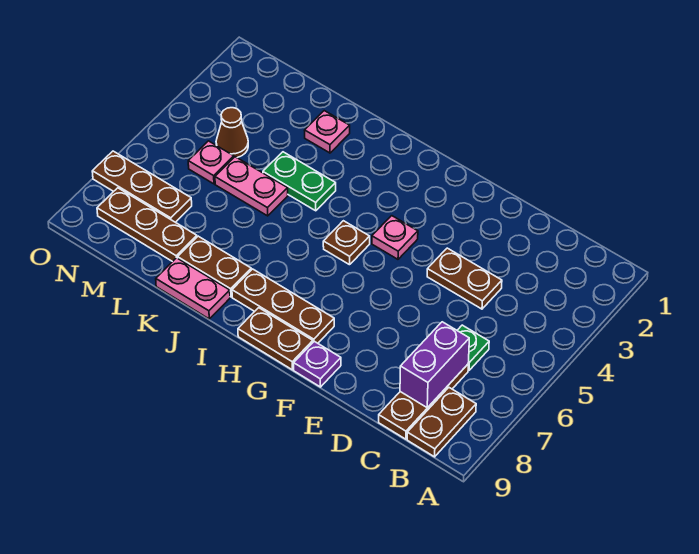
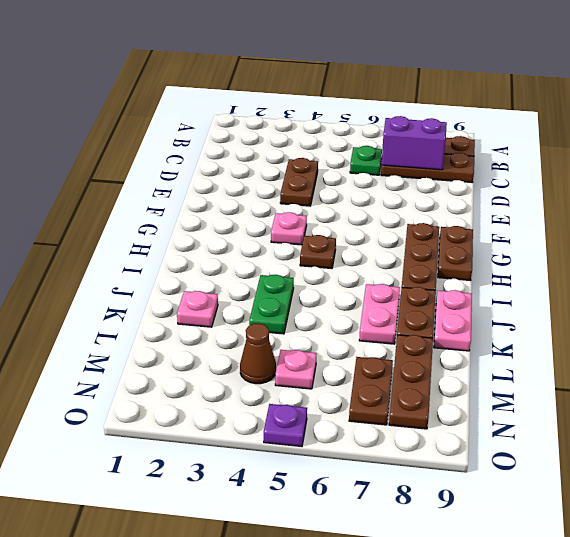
purple 1x1 plate [294,341,341,387] -> purple 1x1 plate moved to [264,404,307,447]
pink 1x2 plate [215,157,288,216] -> pink 1x2 plate moved to [359,284,400,344]
brown 1x3 plate [92,151,192,222] -> brown 1x2 plate [349,357,393,425]

